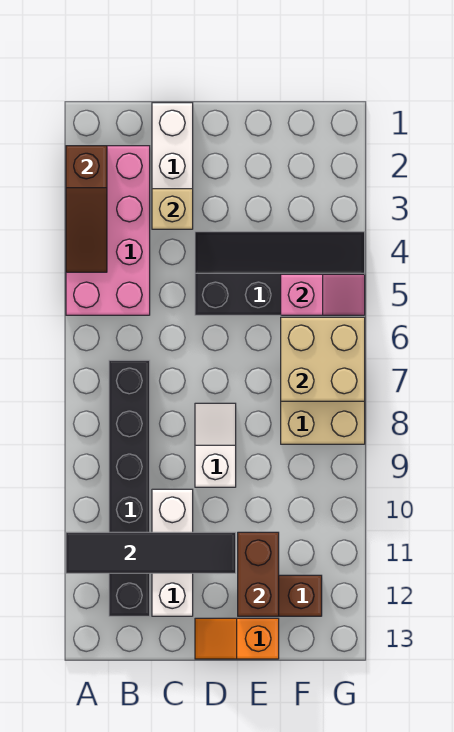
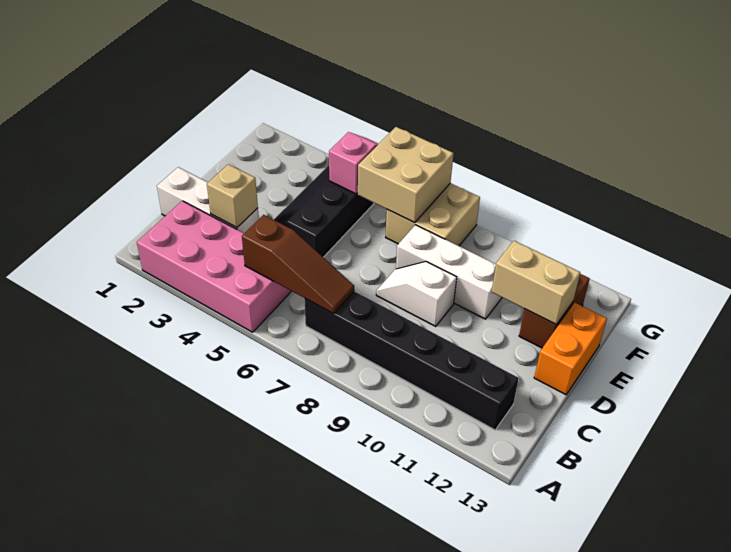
brown 1x3 slope [66,146,107,272] -> brown 1x3 slope moved to [242,215,354,314]
black 1x4 tile [66,532,236,573] -> none
white 1x3 brick [152,489,193,616] -> white 1x3 brick moved to [396,225,502,319]
orange 1x2 slope [195,618,279,659] -> orange 1x2 brick [534,303,607,395]
brown 1x2 brick [238,532,279,616] -> tan 1x2 brick [492,241,580,325]

